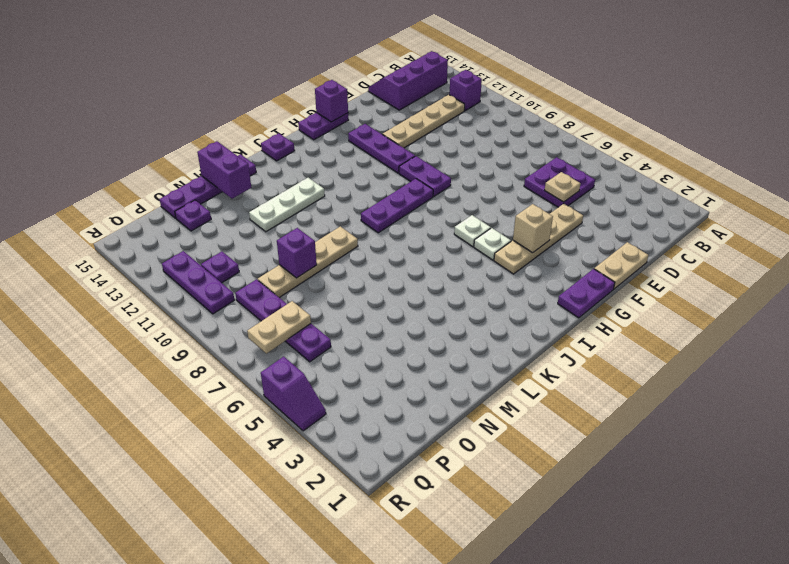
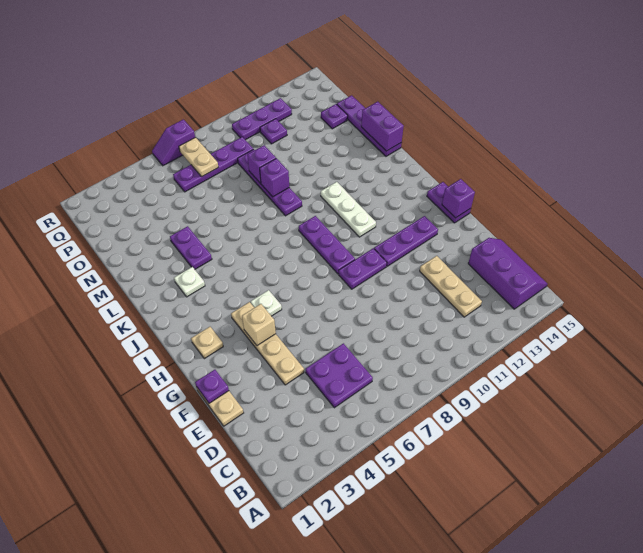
purple 1x1 brick [449,70,482,111] -> purple 1x1 brick moved to [260,158,289,197]
tan 1x4 plate [383,95,465,148] -> tan 1x3 plate [420,256,482,317]
tan 1x1 plate [545,172,580,202] -> tan 1x1 plate moved to [191,327,223,359]
purple 1x2 plate [558,269,615,318] -> purple 1x2 plate moved to [170,226,212,269]
white 1x1 plate [454,215,491,247] -> white 1x1 plate moved to [174,267,205,297]
purple 1x1 plate [261,133,295,161] -> purple 1x1 plate moved to [195,370,229,403]
white 1x3 plate [249,178,325,232] -> white 1x3 plate moved to [321,182,376,237]
tan 1x4 plate [258,226,358,298] -> purple 1x4 plate [238,149,302,216]
purple 1x2 brick [197,141,251,199] -> purple 1x2 brick turned to [361,102,404,151]
purple 1x2 slope [261,357,326,431] -> purple 1x2 slope moved to [152,119,195,166]

